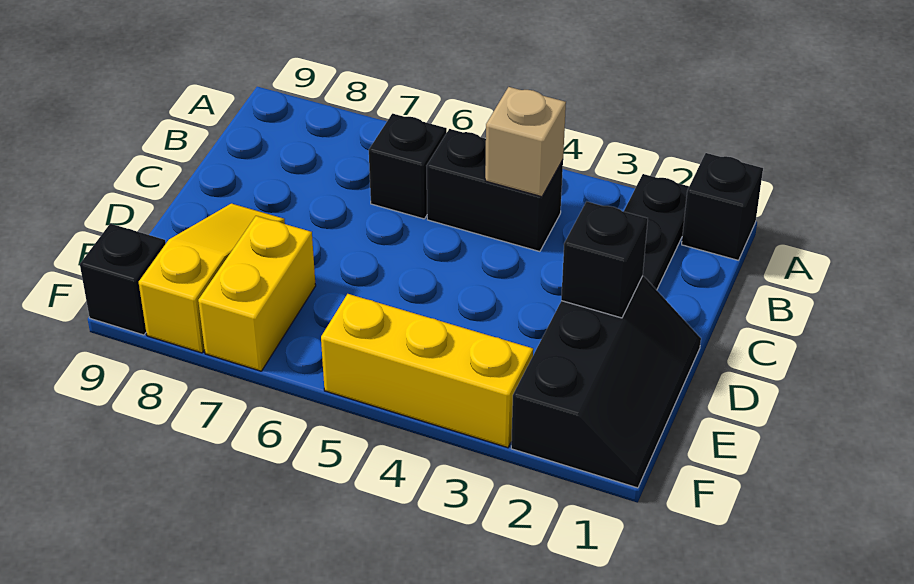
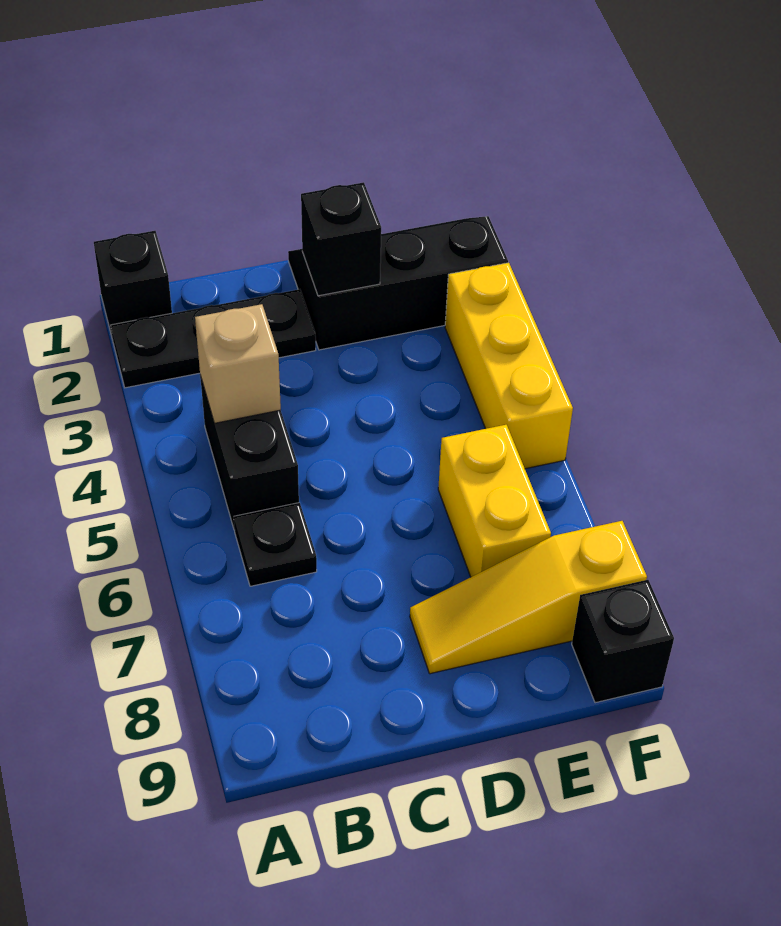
black 1x1 brick [369,114,447,219] -> black 1x1 plate [234,503,317,586]
yellow 1x2 brick [198,216,316,371] -> yellow 1x2 brick turned to [438,425,551,577]

